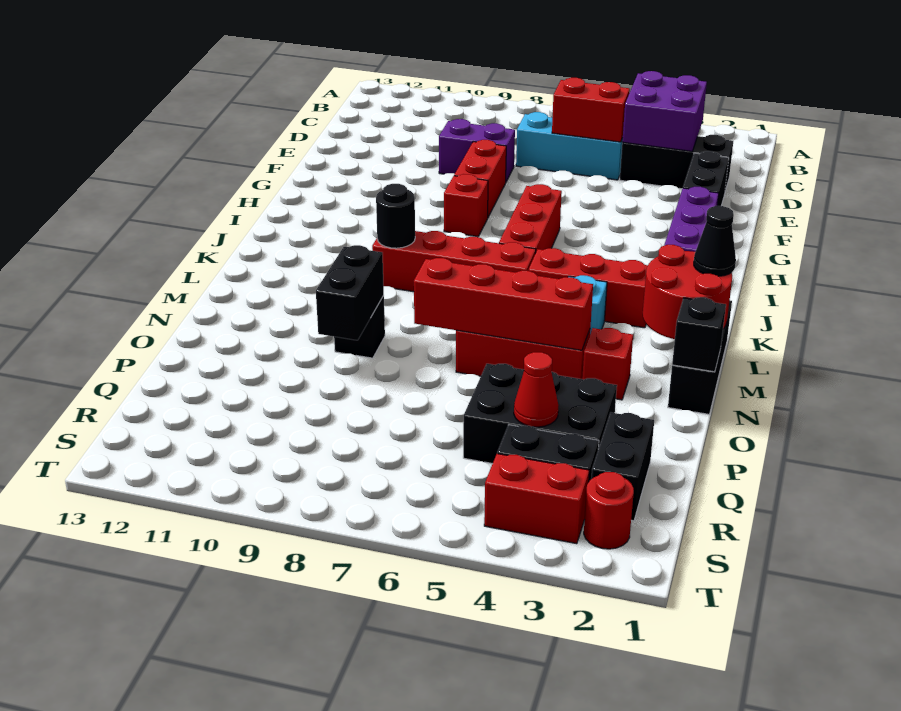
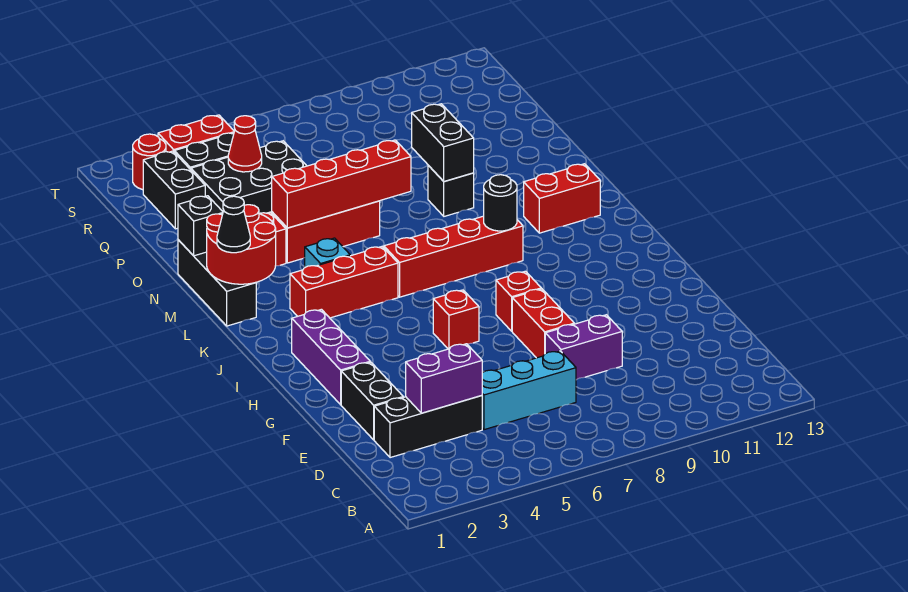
purple 2x2 brick [622,71,707,151] -> purple 1x2 brick [406,344,482,413]
red 1x2 brick [552,78,630,142] -> red 1x2 brick moved to [524,164,600,233]
red 1x3 brick [499,184,562,251] -> red 1x1 brick [433,290,479,349]

